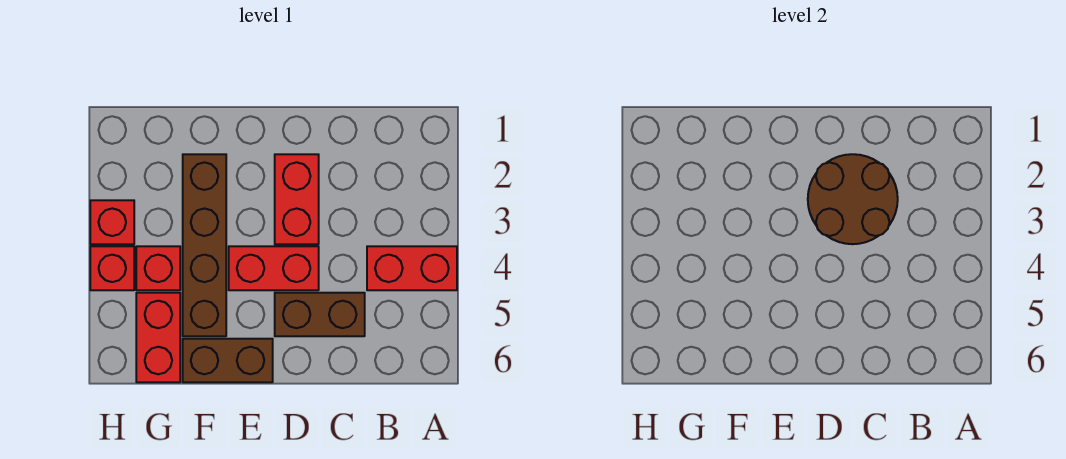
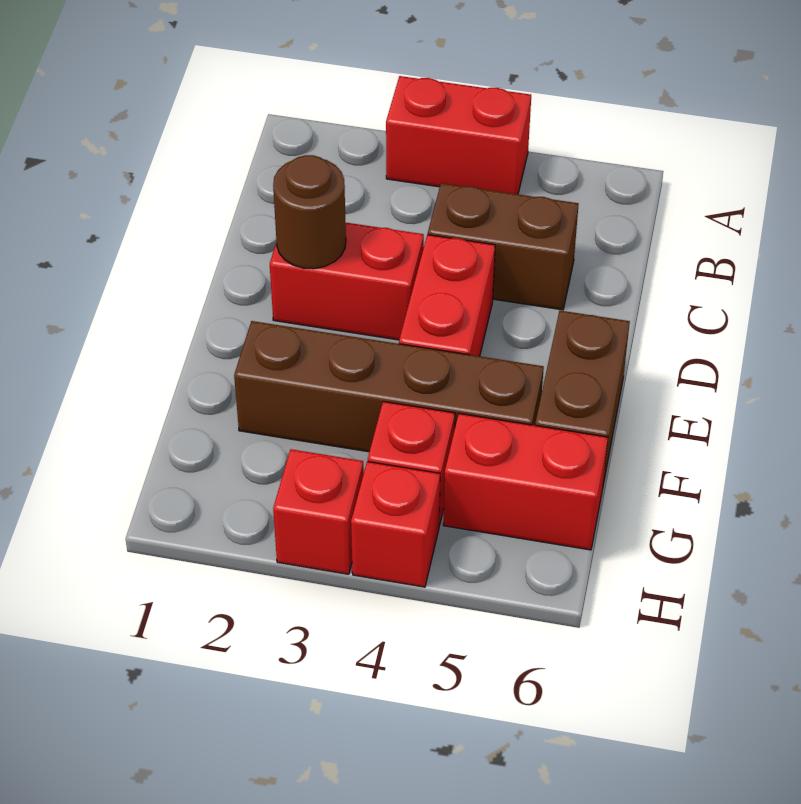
red 1x2 brick [367,246,457,290] -> red 1x2 brick turned to [386,76,531,194]
brown 2x2 round brick [808,154,898,244] -> brown 1x1 round brick [273,155,346,269]
brown 1x2 brick [275,293,365,336] -> brown 1x2 brick turned to [428,183,579,310]

